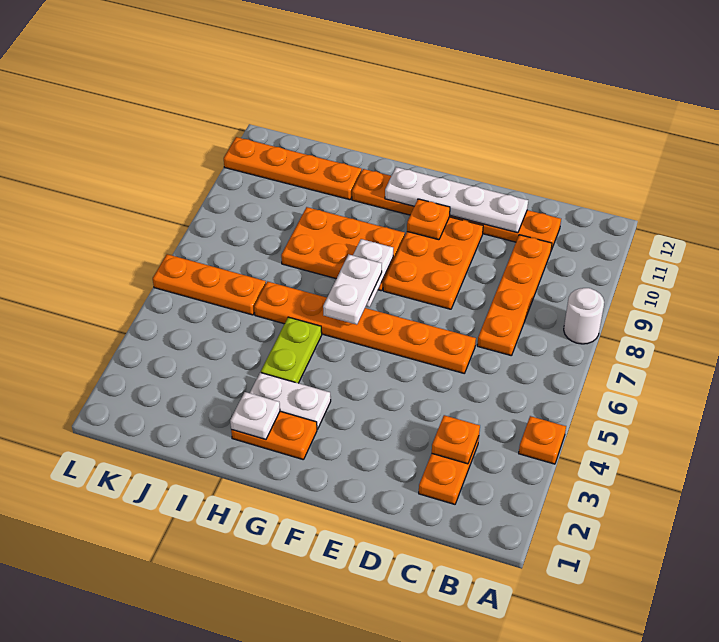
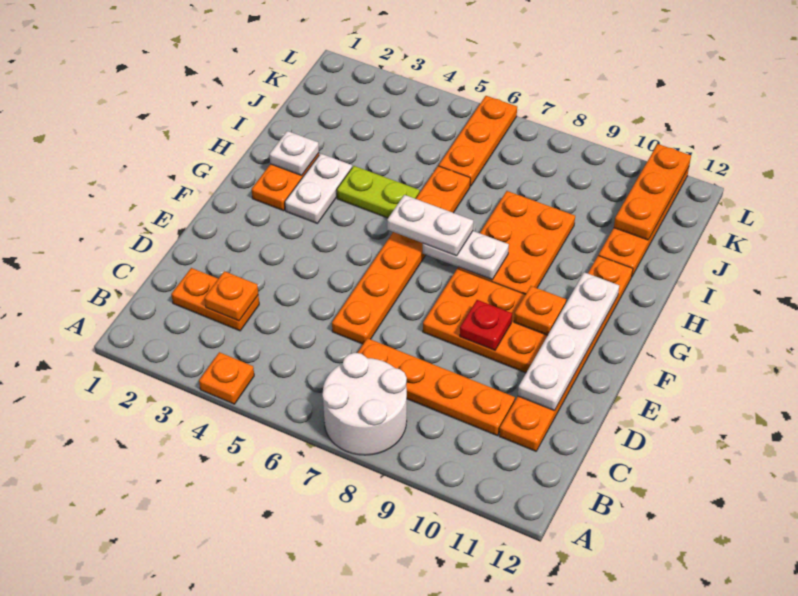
white 1x1 round brick [564,288,604,344] -> white 2x2 round brick [322,353,407,455]
none -> red 1x1 plate [460,300,512,350]
none -> orange 1x3 plate [614,144,691,240]

